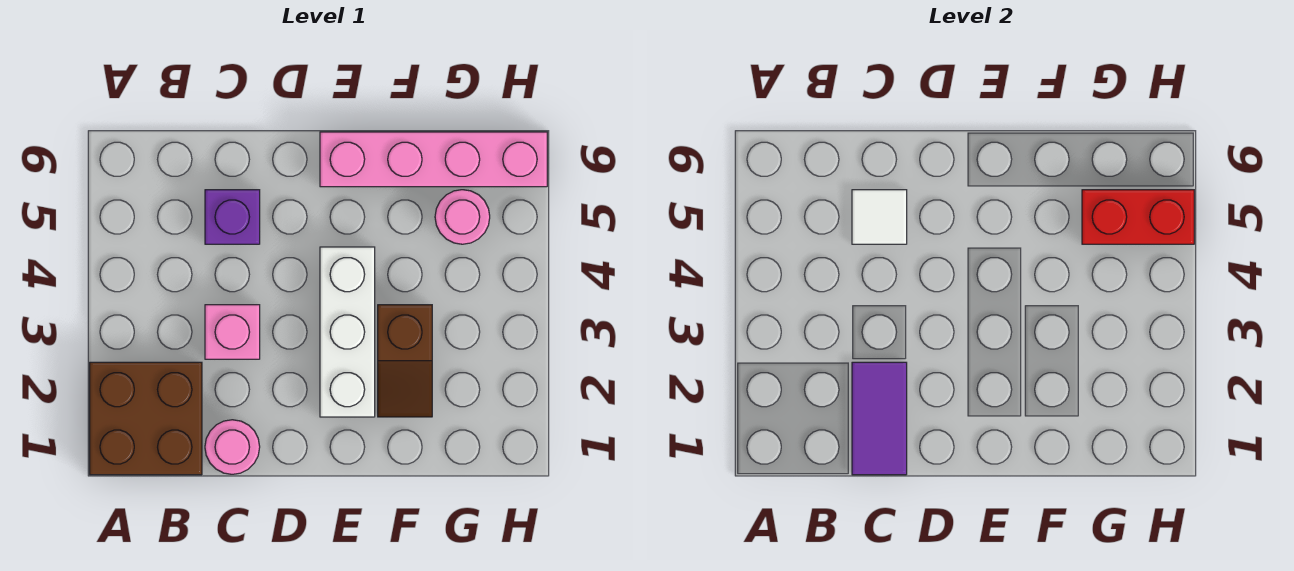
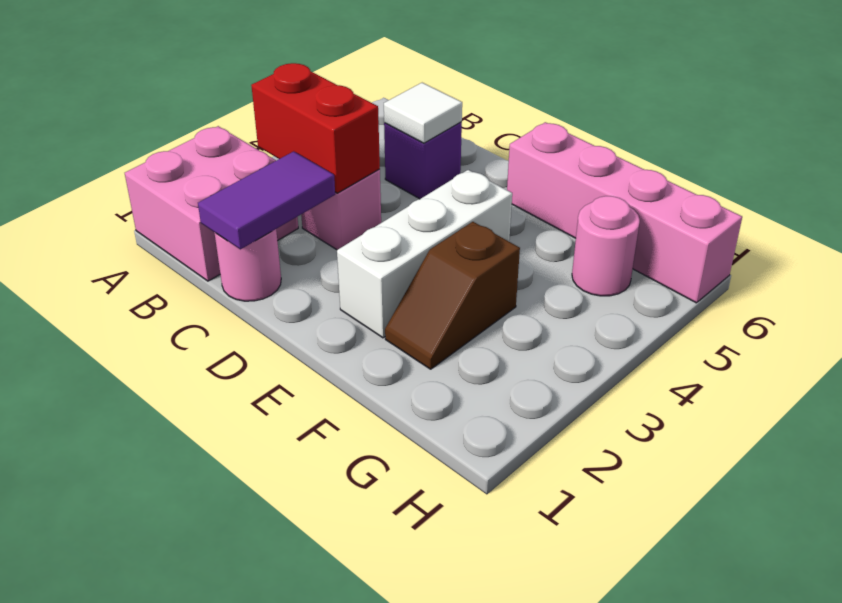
brown 2x2 brick [90,362,202,475] -> pink 2x2 brick [125,126,298,281]
red 1x2 brick [1082,190,1194,244] -> red 1x2 brick moved to [251,63,380,193]

